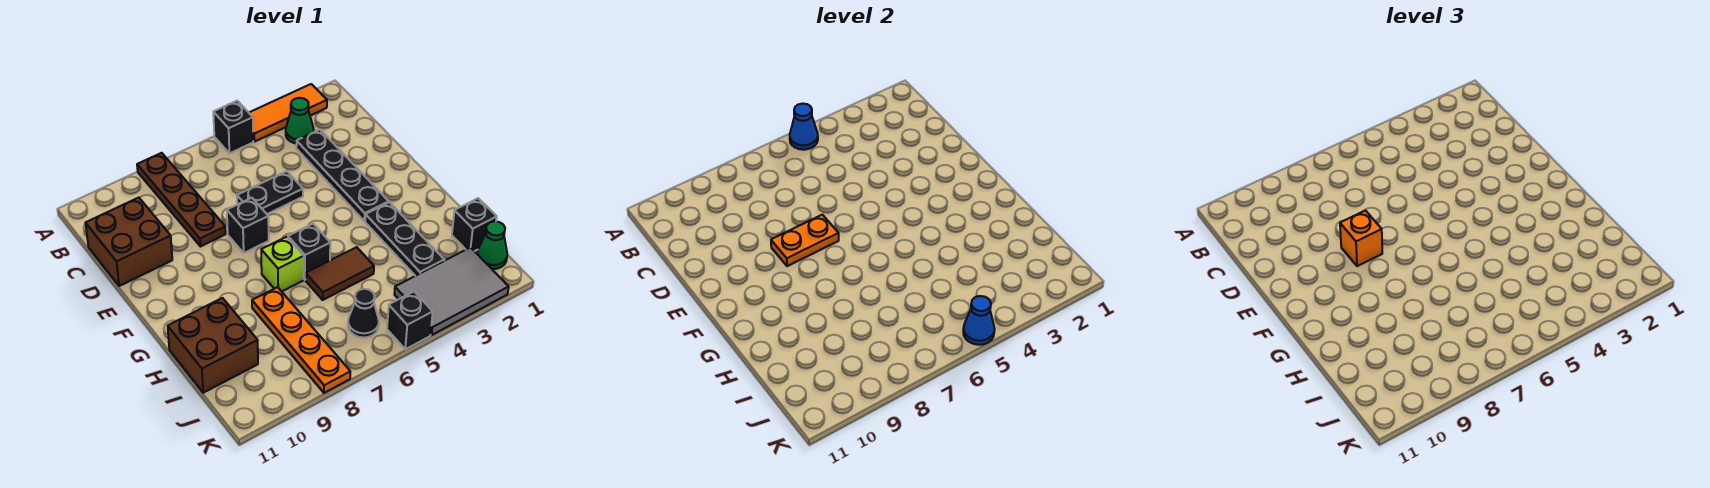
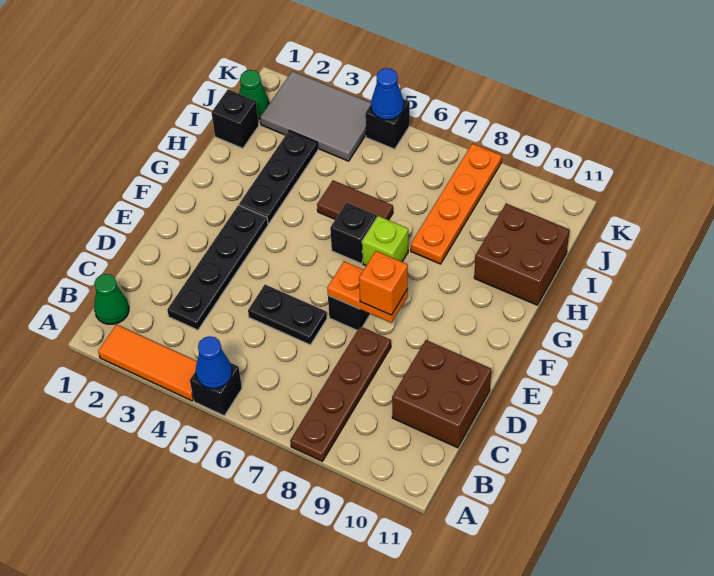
green 1x1 cone [286,98,314,144] -> green 1x1 cone moved to [94,274,129,324]
black 1x1 cone [348,289,379,338] -> none

